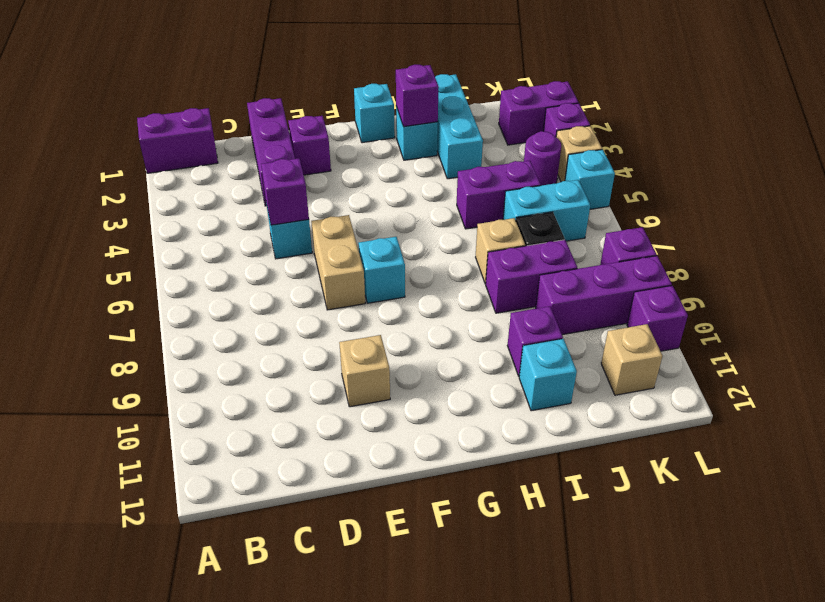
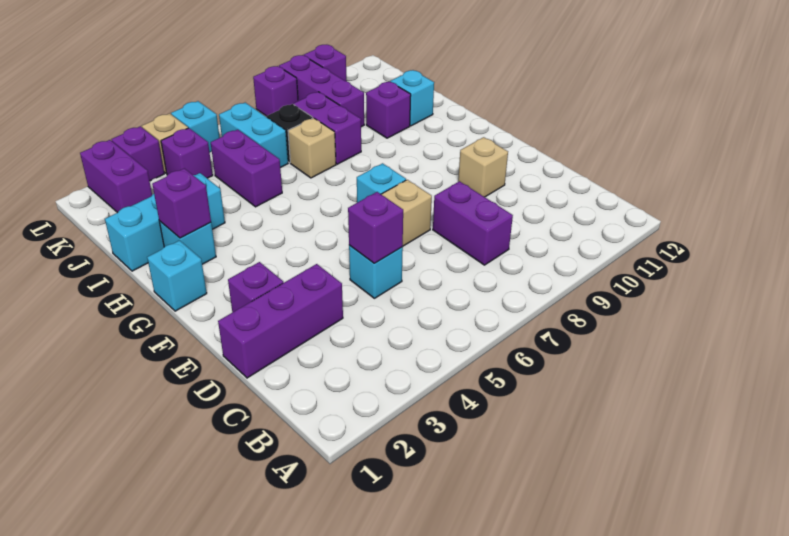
purple 1x2 brick [137,108,218,173] -> purple 1x2 brick moved to [433,181,513,265]
purple 1x1 round brick [524,131,561,186] -> purple 1x1 brick [161,128,213,178]
tan 1x1 brick [601,324,663,395] -> none

